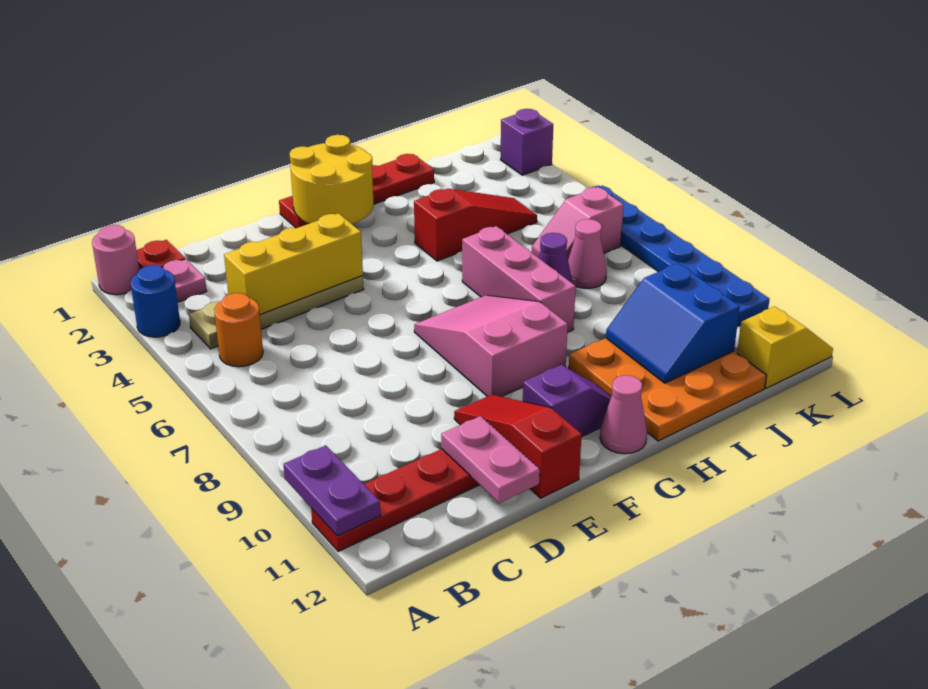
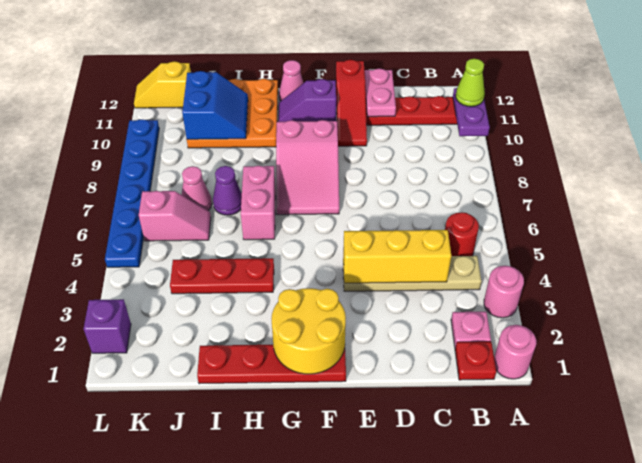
blue 1x1 round brick [131,265,180,337] -> pink 1x1 round brick [484,266,524,318]
none -> lime 1x1 cone [456,59,485,107]
orange 1x1 round brick [214,293,263,367] -> red 1x1 round brick [445,212,479,256]
red 1x3 slope [414,189,537,261] -> red 1x3 plate [170,258,274,294]
pink 1x3 brick [462,226,576,332] -> pink 1x2 brick [241,166,276,240]

